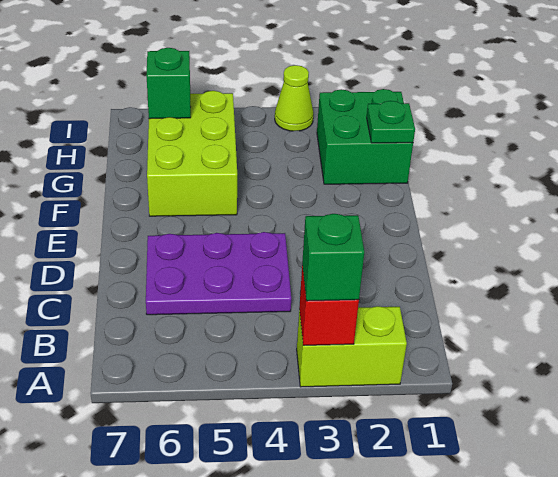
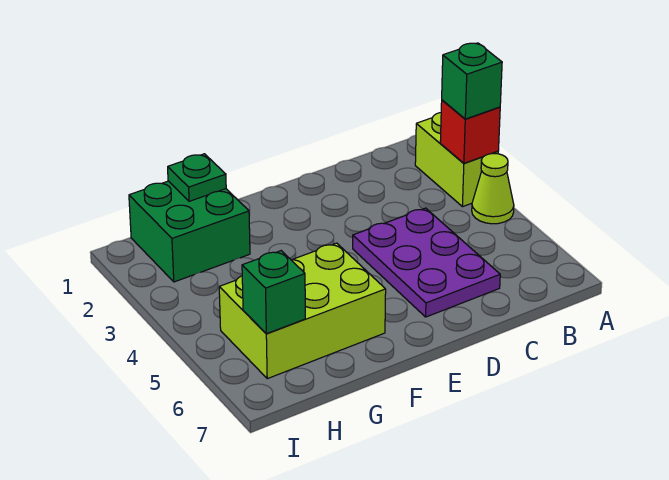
lime 1x1 cone [275,65,313,131] -> lime 1x1 cone moved to [472,153,514,224]

